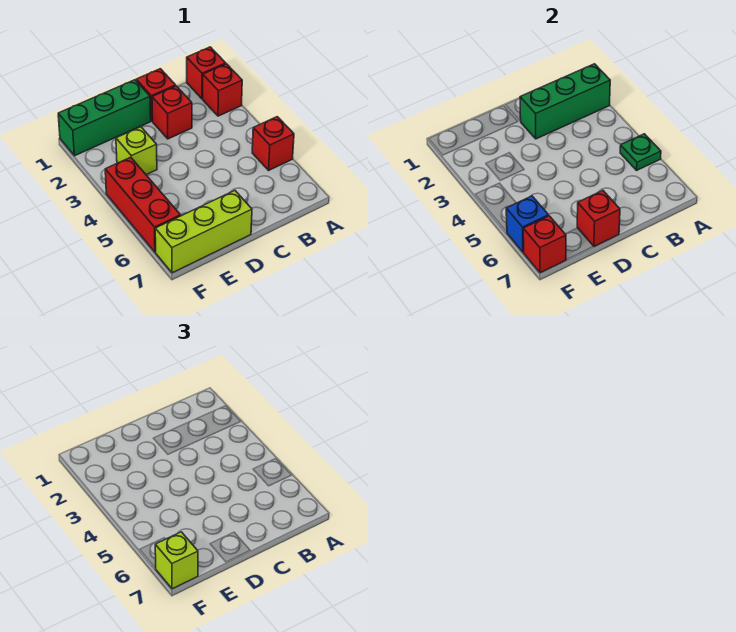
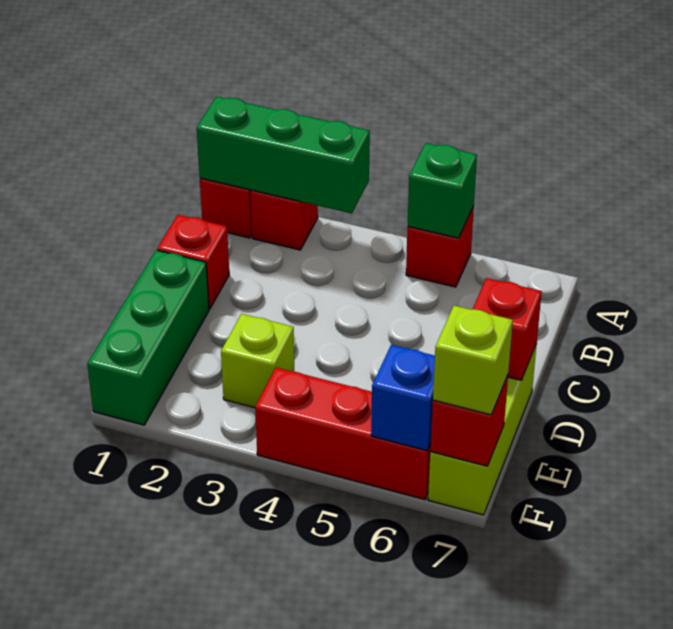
green 1x3 brick [520,64,610,139] -> green 1x3 brick turned to [197,96,370,213]
green 1x1 plate [620,134,661,170] -> green 1x1 brick [408,143,477,238]
red 1x1 brick [152,86,192,139] -> none

